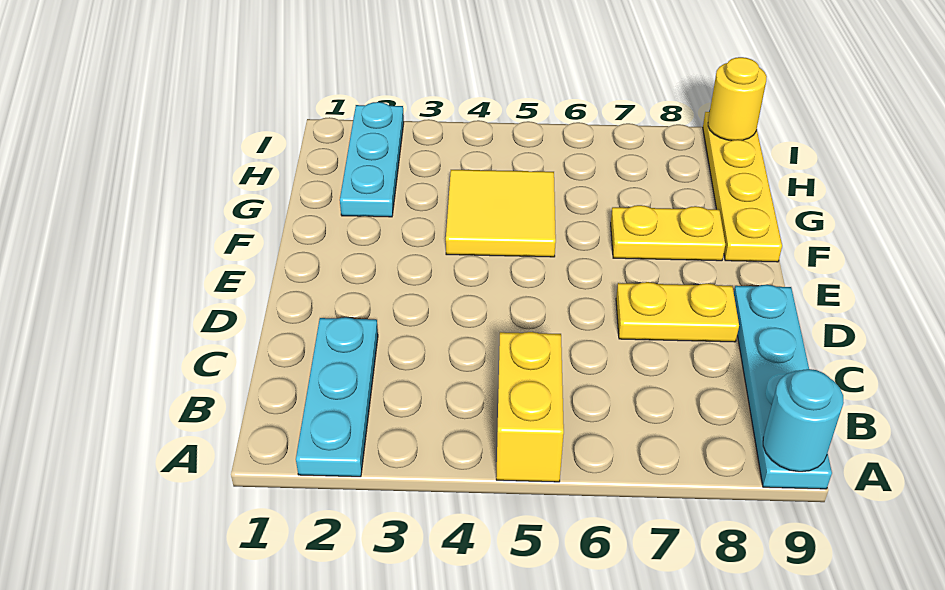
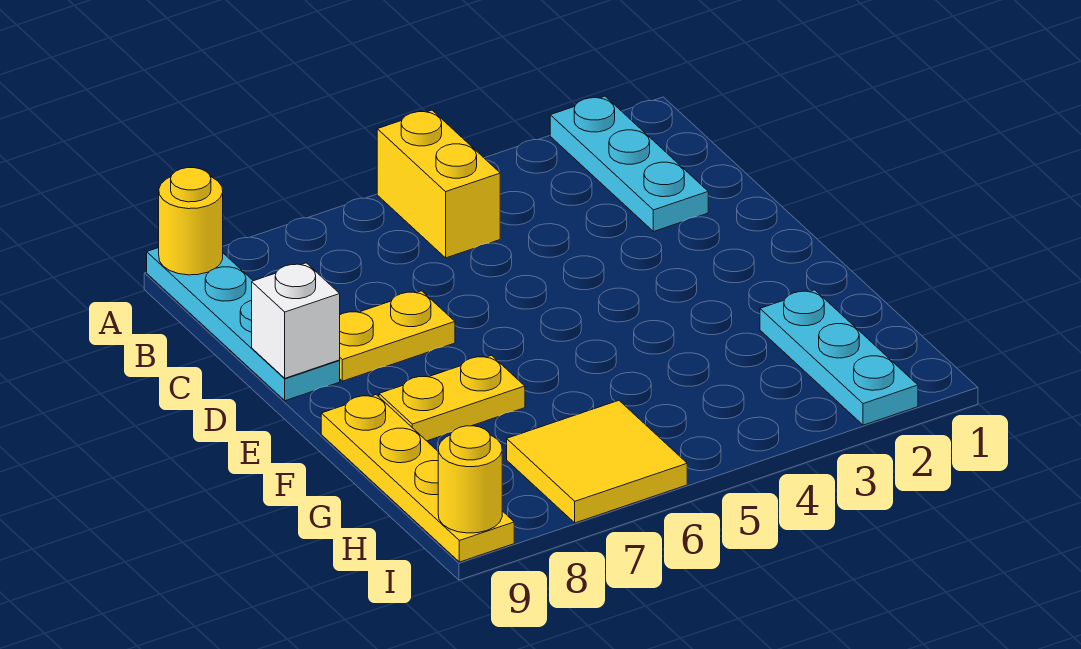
cyan 1x1 round brick [763,369,844,472] -> yellow 1x1 round brick [159,168,223,275]
none -> white 1x1 brick [252,263,340,378]
yellow 2x2 tile [446,170,556,257] -> yellow 2x2 tile moved to [507,401,687,523]

